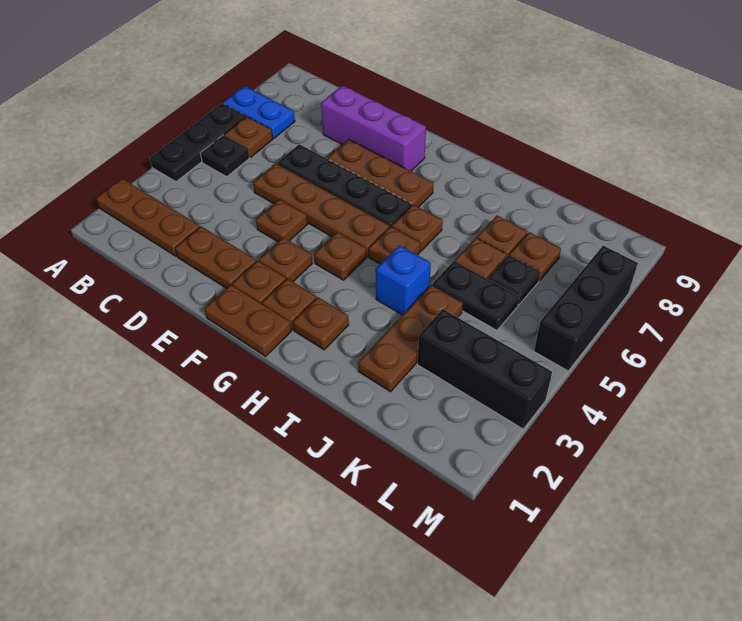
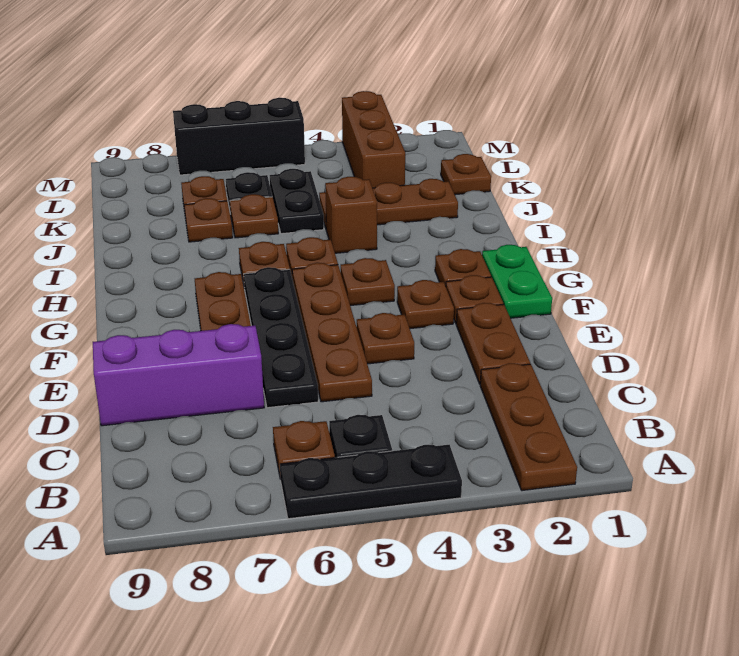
blue 1x2 plate [223,86,295,138] -> none
purple 1x3 brick [321,85,426,171] -> purple 1x3 brick turned to [93,324,264,426]
brown 1x2 plate [204,285,291,356] -> green 1x2 plate [482,245,552,318]
brown 1x1 plate [293,297,349,350] -> brown 1x1 plate moved to [441,154,491,195]
blue 1x1 brick [376,245,431,315] -> brown 1x1 brick [325,177,377,253]
black 1x3 brick [417,309,552,429] -> brown 1x3 brick [342,91,405,188]

